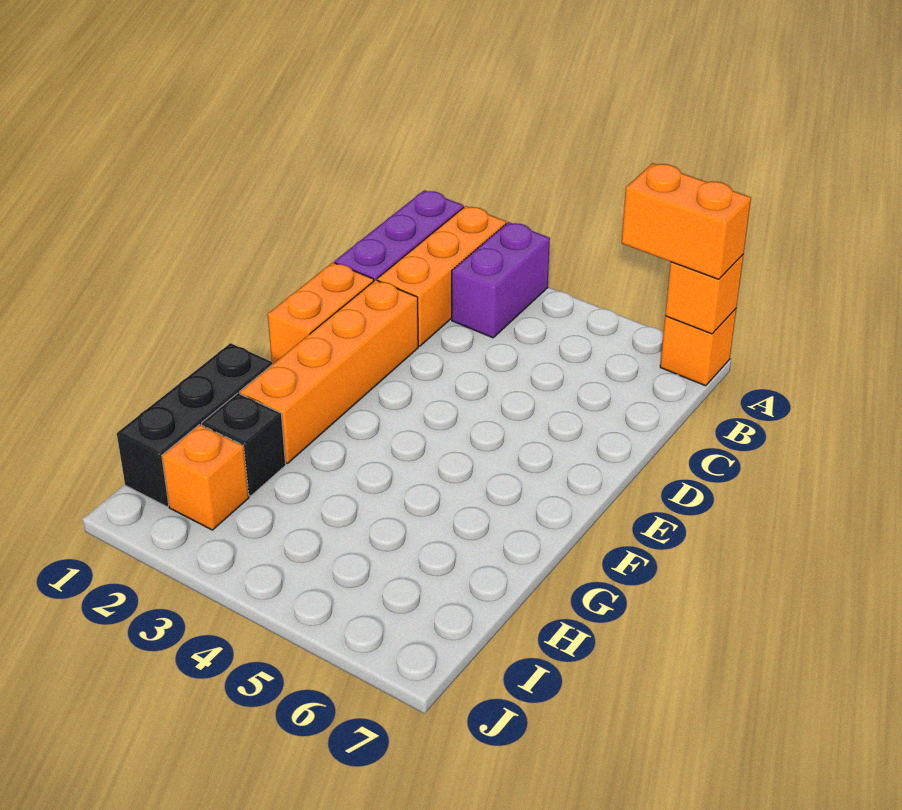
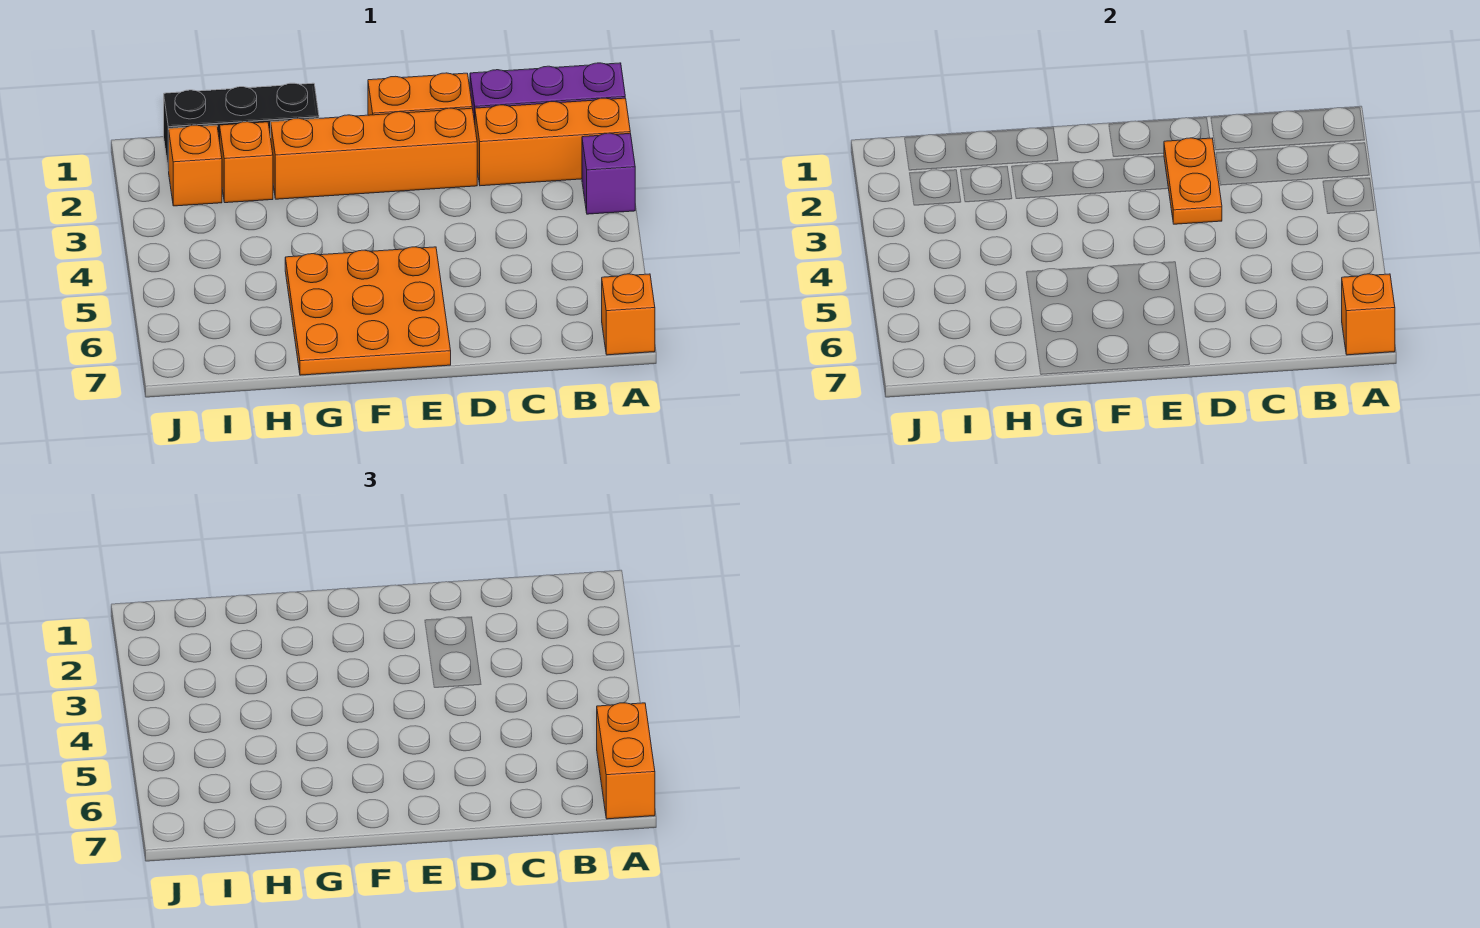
purple 1x2 brick [452,222,550,338] -> purple 1x1 brick [582,133,635,214]
none -> orange 1x2 plate [1164,138,1222,224]
none -> orange 3x3 plate [285,247,451,375]
black 1x1 brick [202,393,286,496] -> orange 1x1 brick [220,122,273,203]

